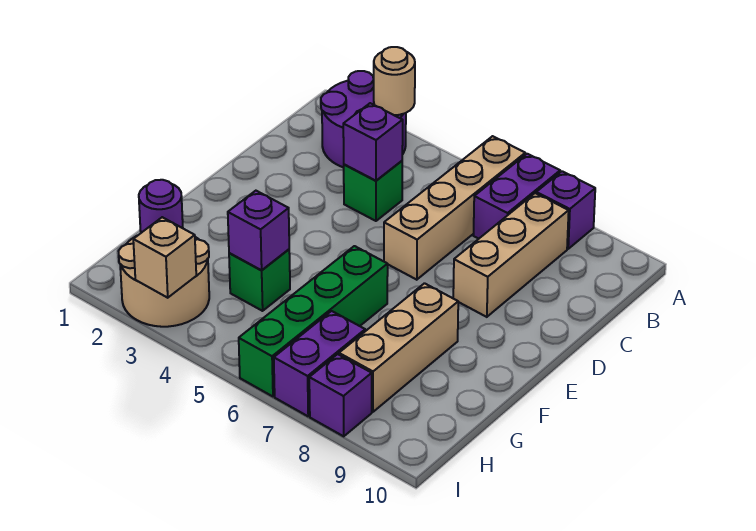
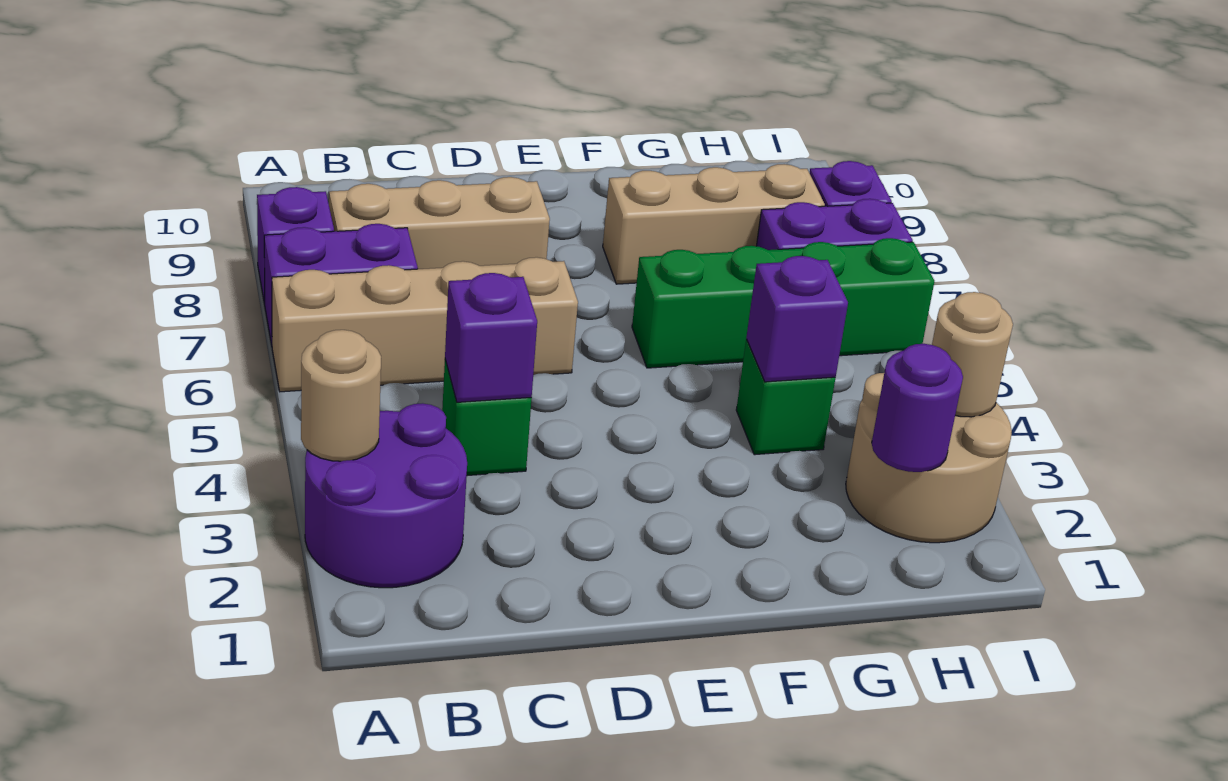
tan 1x1 brick [133,217,196,298] -> tan 1x1 round brick [932,292,1013,417]

